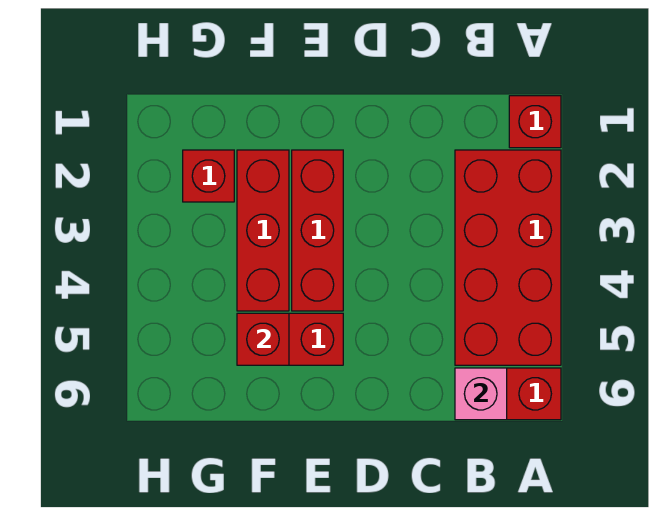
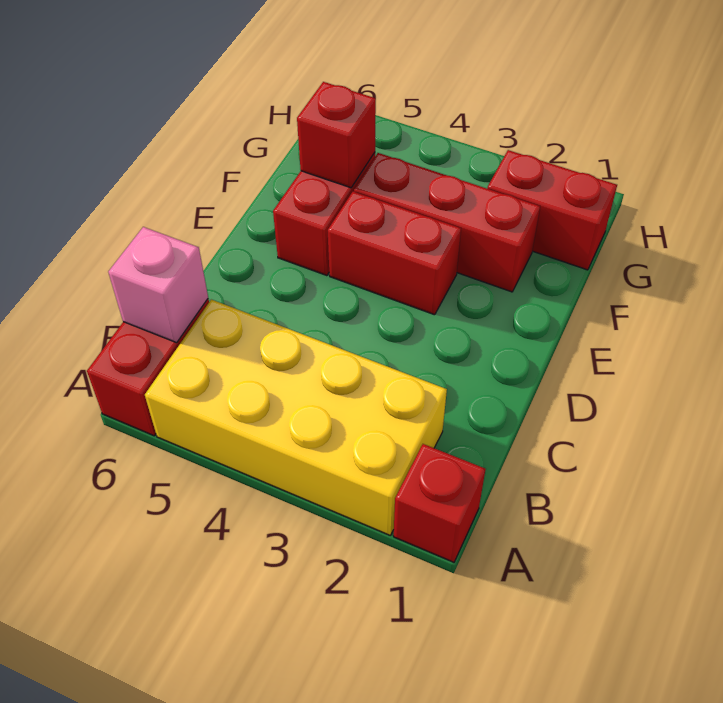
red 2x4 brick [455,150,561,365] -> yellow 2x4 brick [145,299,447,535]
red 1x3 brick [292,150,343,311] -> red 1x2 brick [328,191,461,315]
red 1x1 brick [183,150,234,202] -> red 1x2 brick [487,150,617,270]

